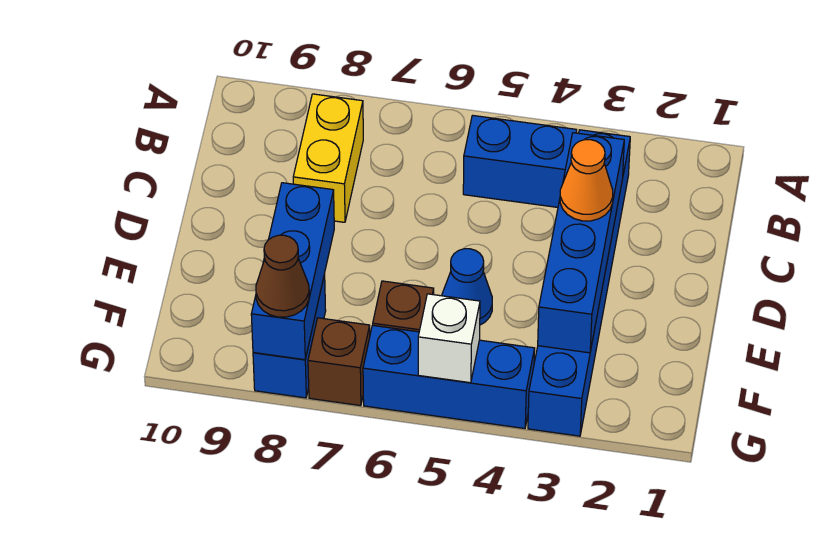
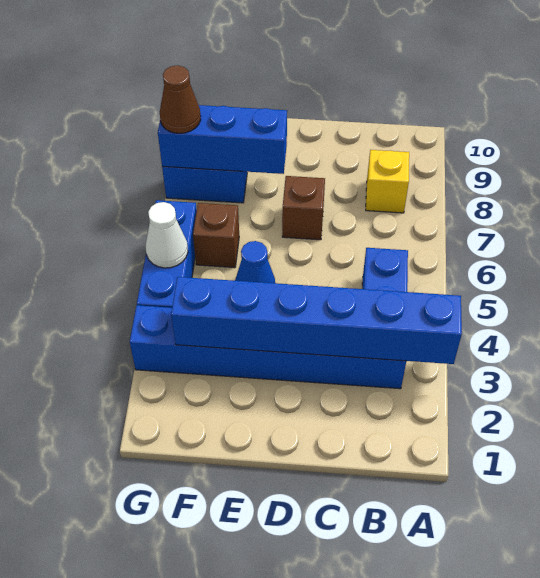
yellow 1x2 brick [293,94,363,222] -> yellow 1x1 brick [366,150,409,213]
blue 1x4 brick [538,133,624,353] -> blue 1x6 brick [171,277,462,364]
orange 1x1 cone [560,140,613,221] -> none
white 1x1 brick [418,294,480,383] -> white 1x1 cone [146,202,188,268]
brown 1x1 brick [308,318,370,406] -> brown 1x1 brick moved to [282,176,325,240]

